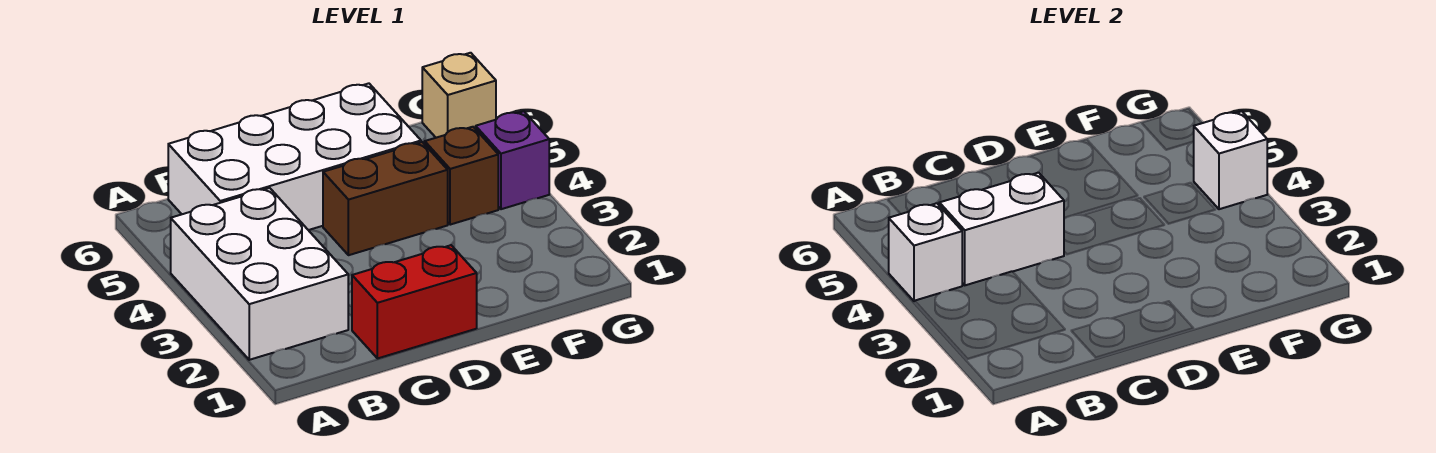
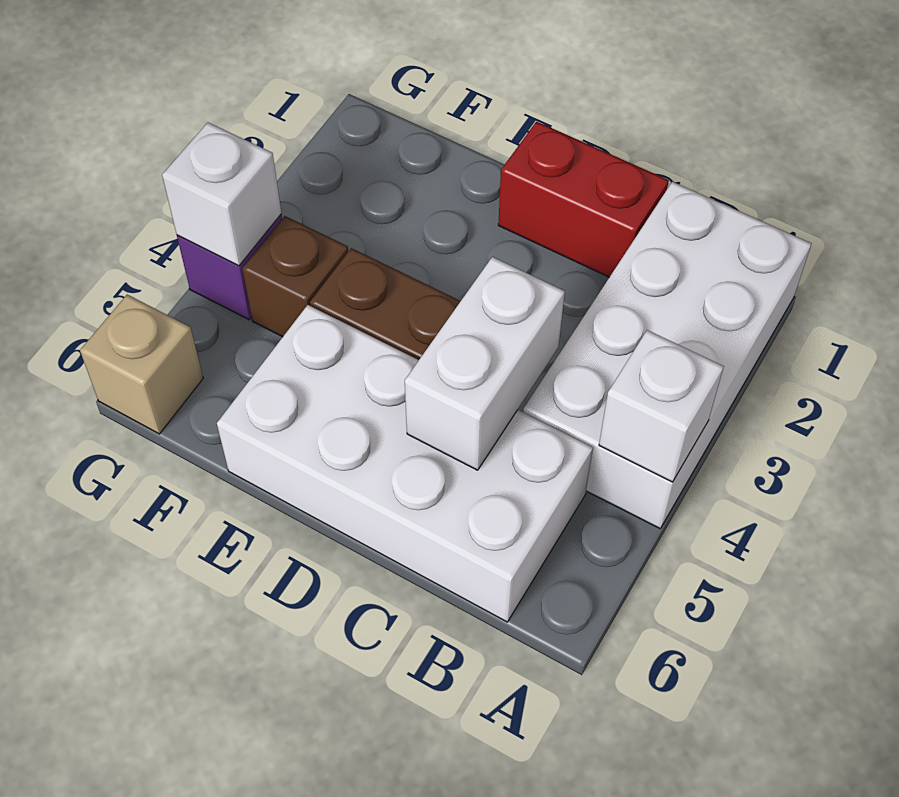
white 2x3 brick [171,188,348,360] -> white 2x4 brick [523,182,812,528]
white 1x2 brick [939,173,1064,285] -> white 1x2 brick turned to [405,257,565,470]

